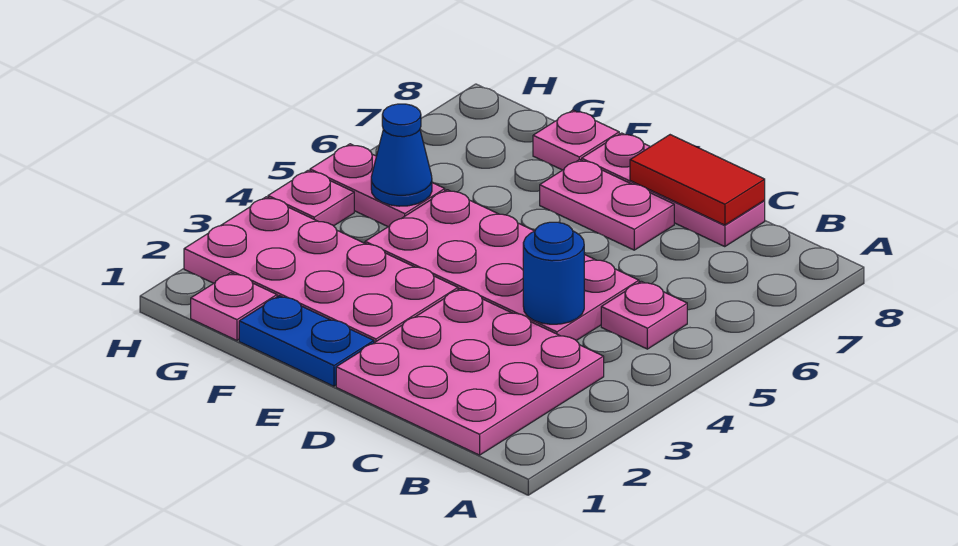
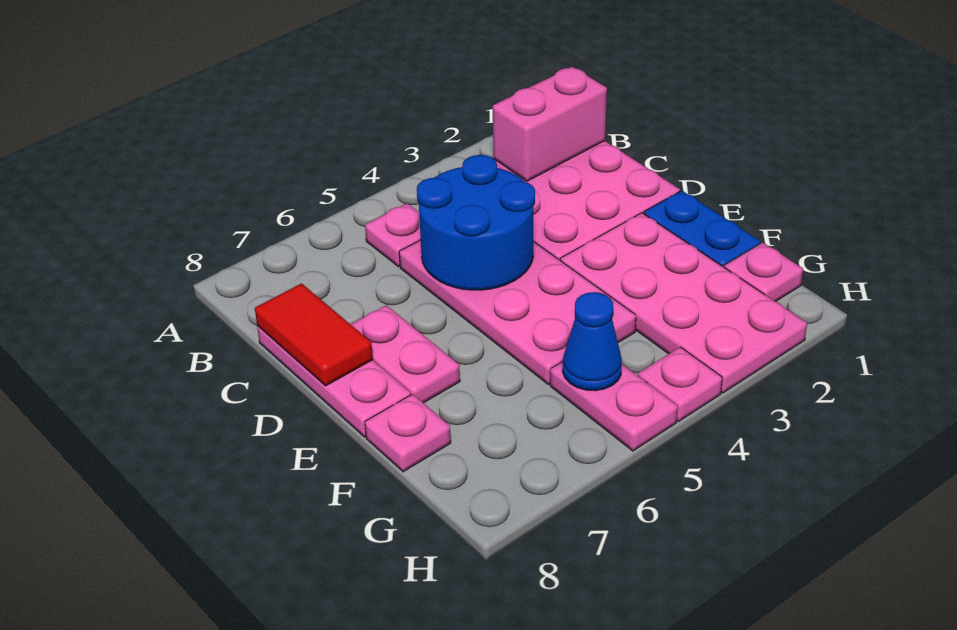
none -> pink 1x2 brick [493,66,607,181]
blue 1x1 round brick [523,222,584,324] -> blue 2x2 round brick [417,155,535,290]

